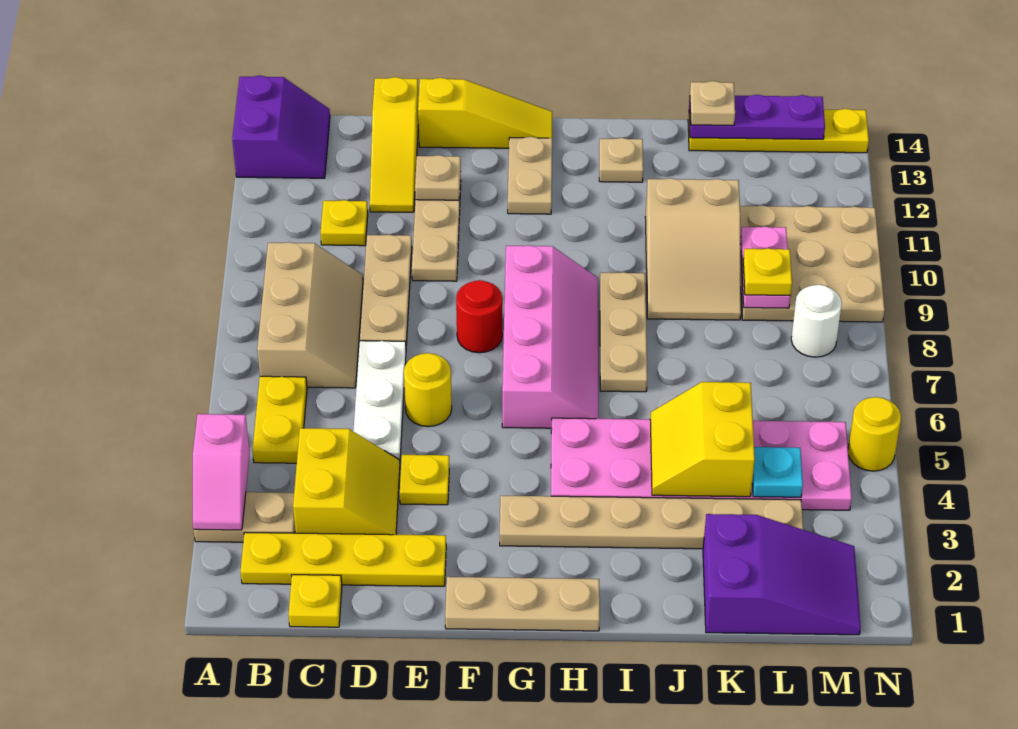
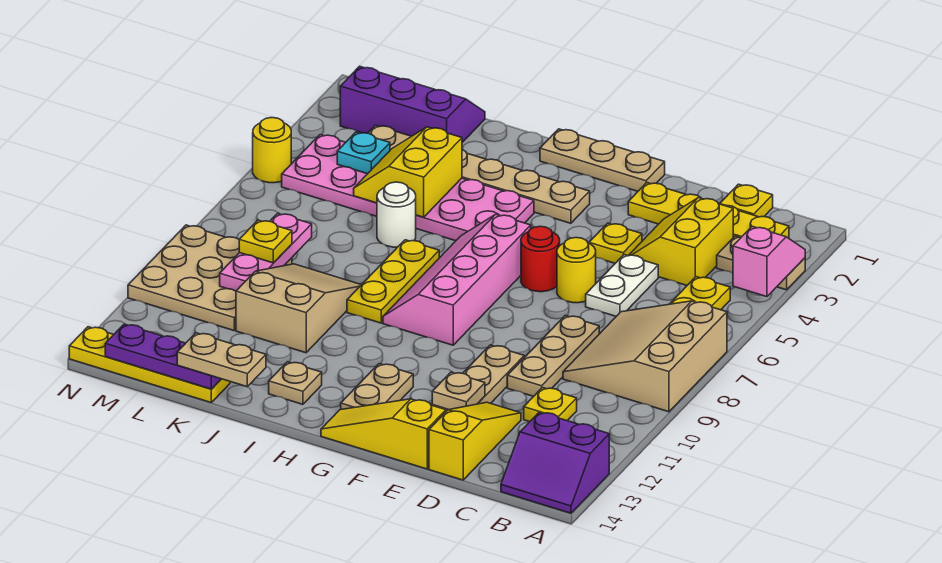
purple 2x2 slope [232,75,330,178] -> purple 2x2 slope turned to [501,412,609,513]
tan 2x3 slope [257,242,363,388] -> tan 3x3 slope [563,301,727,412]
white 1x3 plate [353,341,406,460] -> white 1x2 plate [586,255,658,316]
red 1x1 round brick [456,280,502,353] -> red 1x1 round brick moved to [521,226,560,292]
tan 1x3 plate [600,272,647,392] -> yellow 1x3 plate [347,240,439,323]
yellow 2x2 slope [650,382,755,497] -> yellow 2x2 slope turned to [354,127,462,217]
purple 2x3 slope [703,514,861,635] -> purple 2x3 slope turned to [340,66,485,142]
tan 1x1 plate [690,81,735,125] -> tan 1x2 plate [177,333,266,387]
pink 1x2 plate [740,226,791,308] -> pink 1x3 plate [220,213,312,291]
white 1x1 round brick [791,285,842,357] -> white 1x1 round brick moved to [377,182,416,247]

